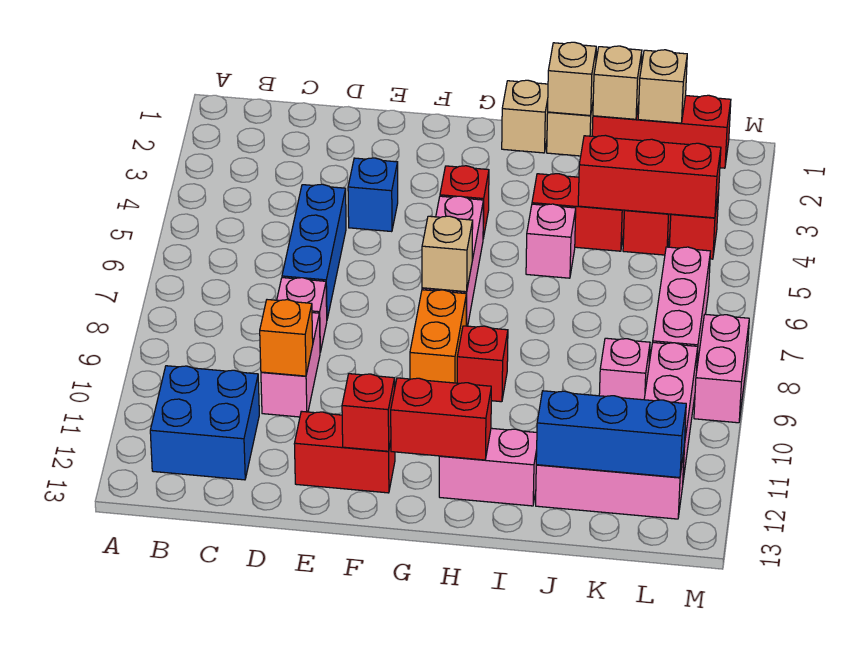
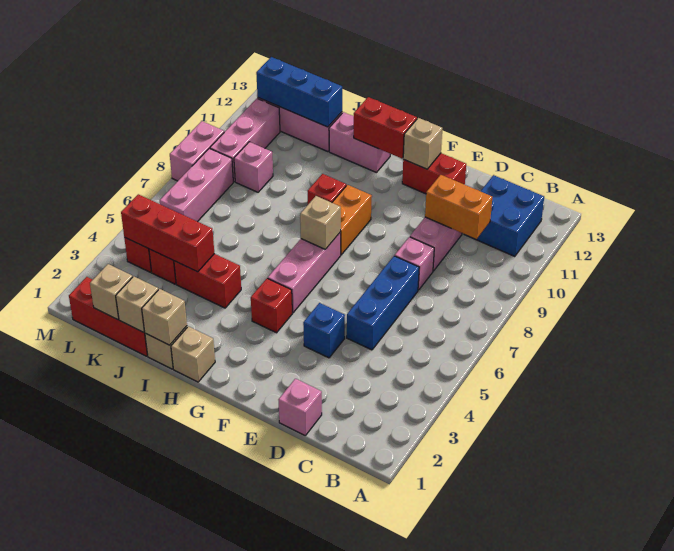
orange 1x1 brick [260,300,313,376] -> orange 1x2 brick [425,175,492,239]
red 1x1 brick [342,374,395,451] -> tan 1x1 brick [403,118,442,169]
pink 1x1 brick [526,204,576,278] -> pink 1x1 brick moved to [278,379,322,435]

